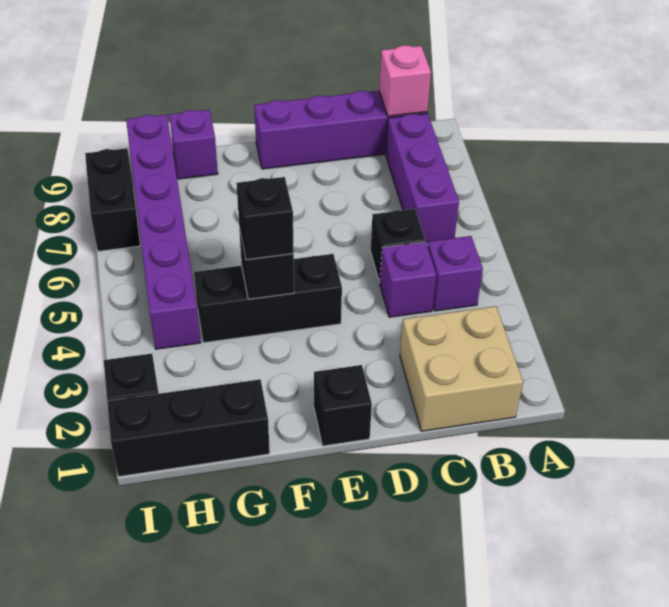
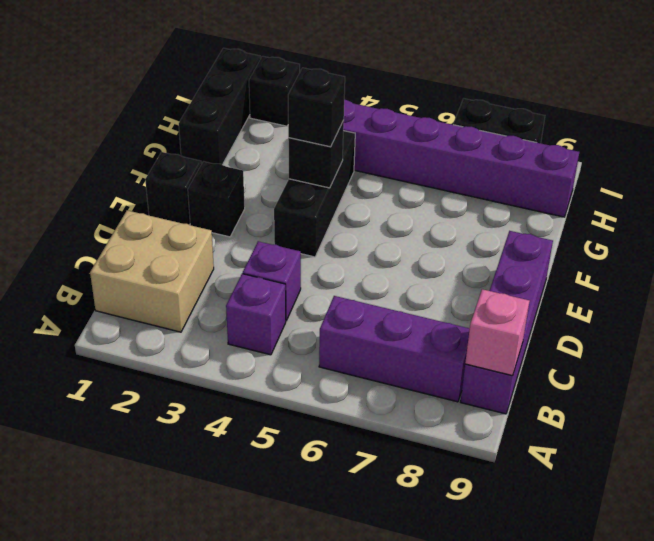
black 1x1 brick [371,209,425,283] -> black 1x1 brick moved to [188,161,245,237]
purple 1x1 brick [169,110,218,179] -> none

